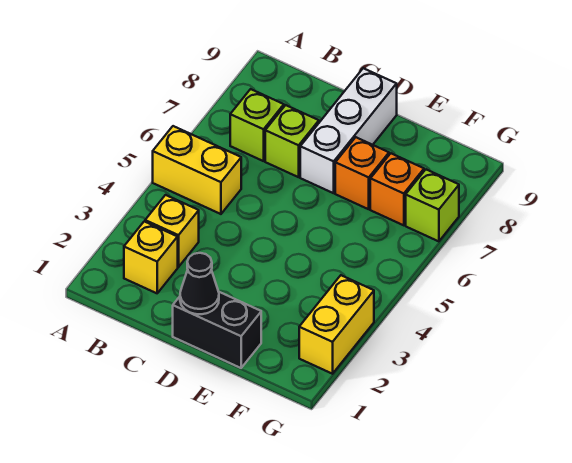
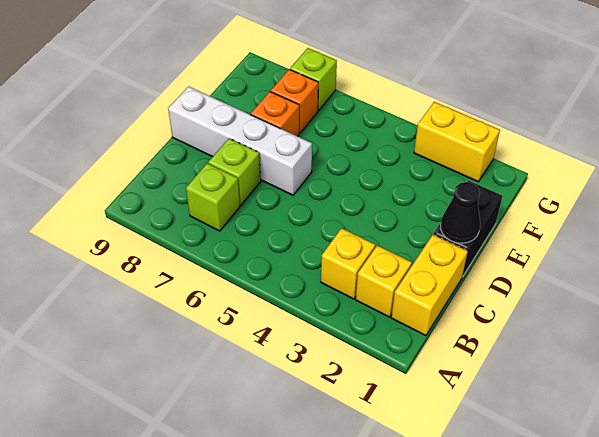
yellow 1x2 brick [153,126,241,214] -> yellow 1x2 brick moved to [391,235,468,336]
white 1x3 brick [300,68,397,193] -> white 1x4 brick [168,86,312,195]

